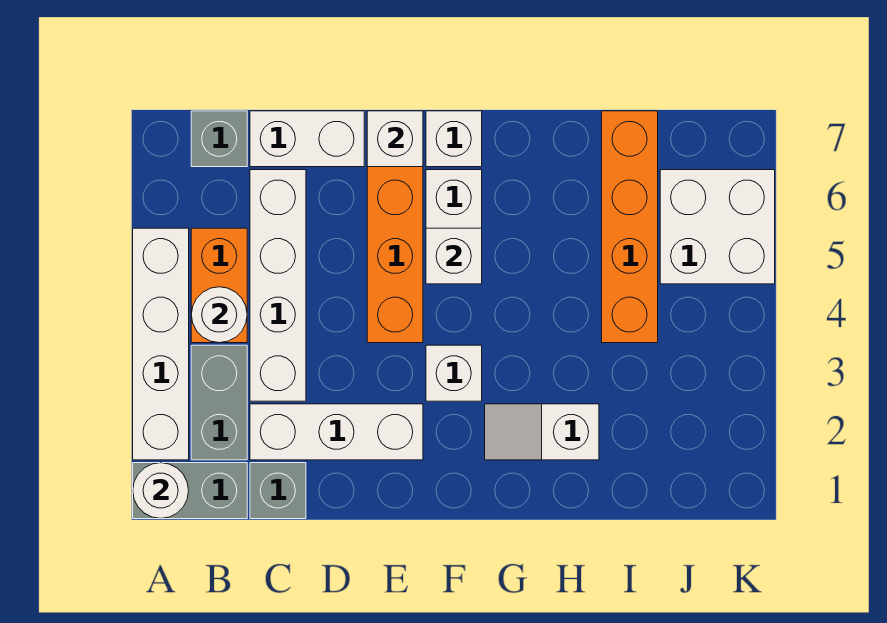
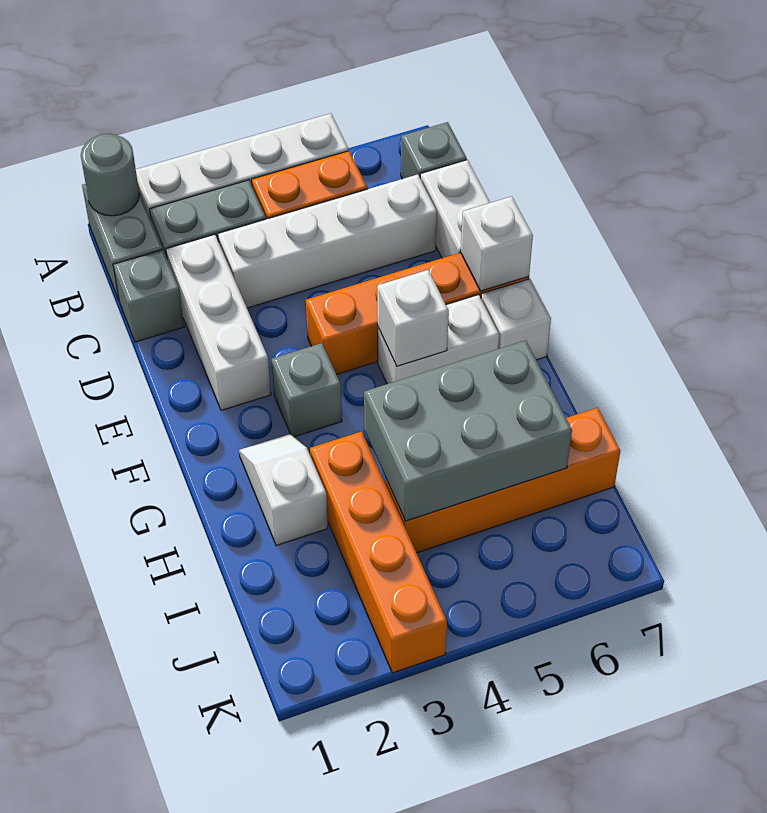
white 1x1 round brick [133,463,189,519] -> grey 1x1 round brick [81,134,139,216]
white 1x1 round brick [191,287,247,343] -> none
white 1x1 brick [426,345,482,401] -> grey 1x1 brick [272,343,342,437]
none -> orange 1x4 brick [310,431,447,673]
none -> grey 2x3 brick [364,340,572,521]
white 2x2 brick [660,170,775,284] -> none

